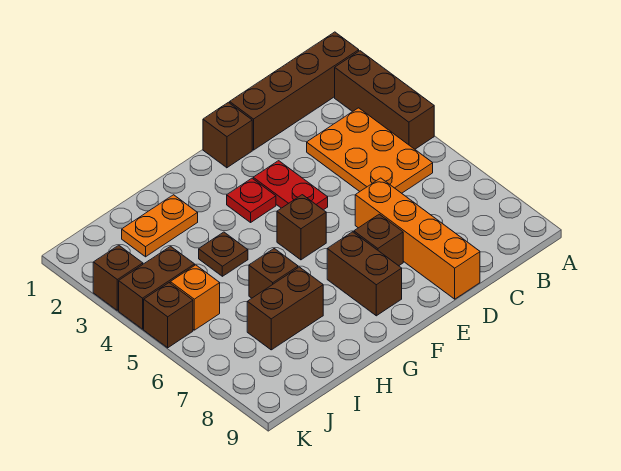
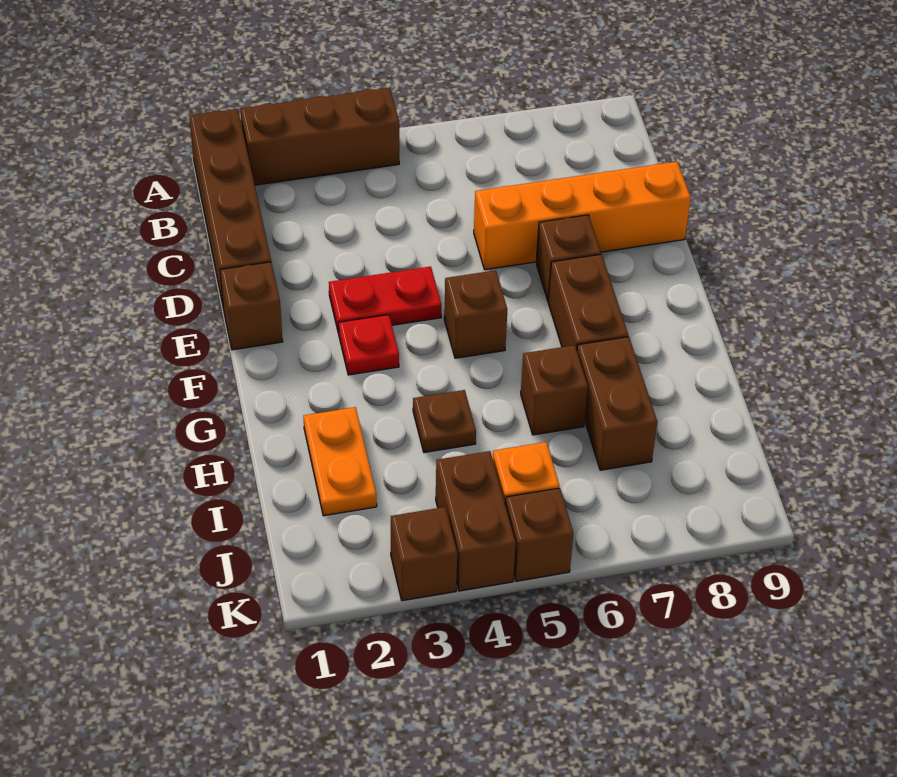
orange 2x3 plate [307,108,433,193] -> none
brown 1x2 brick [327,232,402,316] -> brown 1x2 brick turned to [548,254,628,350]

